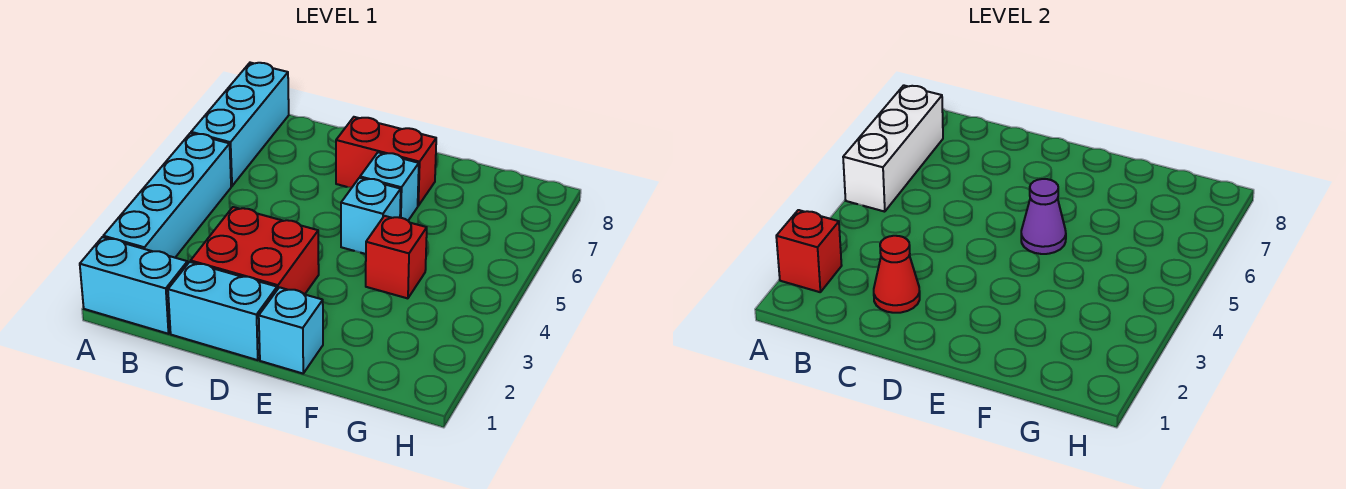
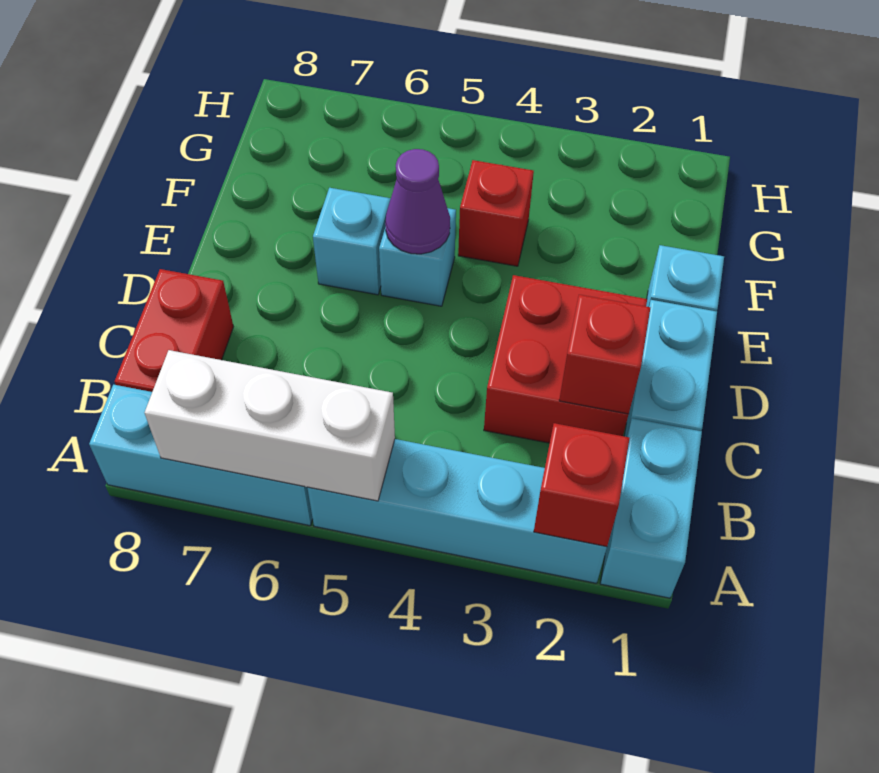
red 1x1 cone [874,236,920,313] -> red 1x1 brick [559,295,650,414]
red 1x2 brick [336,117,436,206] -> red 1x2 brick moved to [115,269,234,392]

